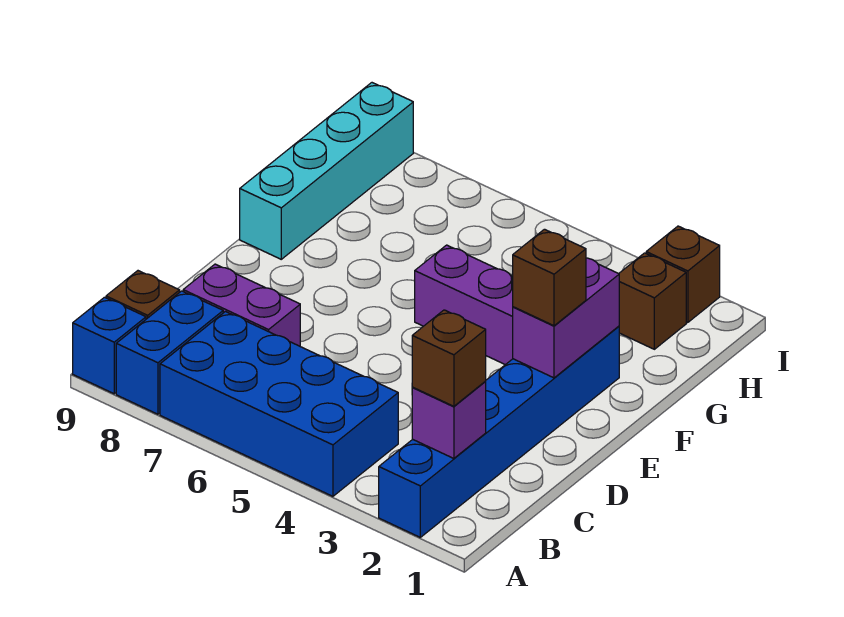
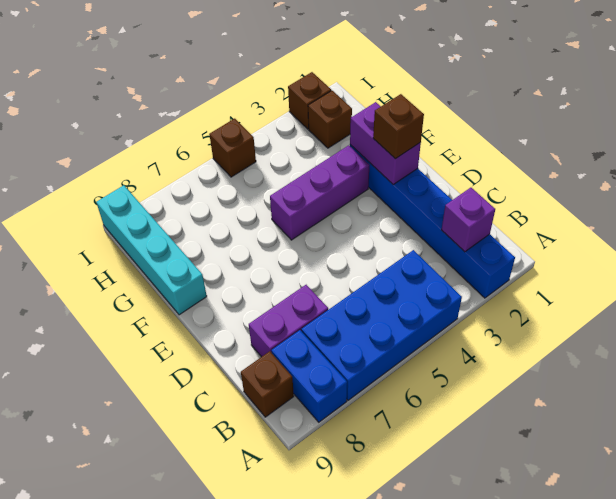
blue 1x1 brick [73,297,146,394] -> none
brown 1x1 brick [412,310,486,406] -> brown 1x1 brick moved to [209,119,256,177]

